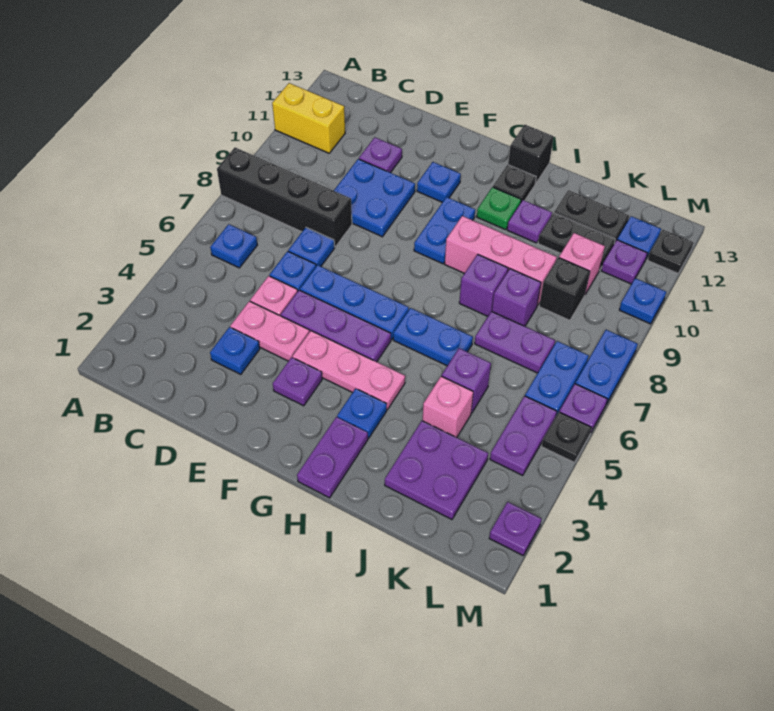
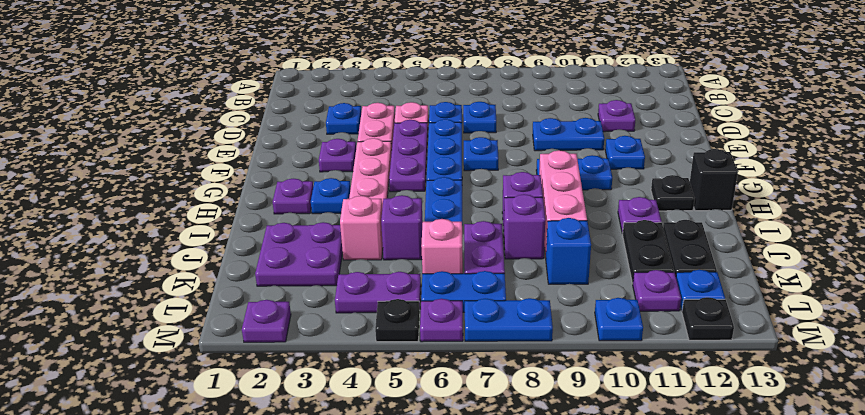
black 1x4 brick [217,148,352,247] -> none
yellow 1x2 brick [272,83,345,153] -> none
blue 1x1 plate [210,224,257,268] -> blue 1x1 plate moved to [464,137,498,171]
blue 2x2 plate [334,159,415,237] -> blue 1x2 plate [533,118,604,151]
purple 1x2 plate [297,417,368,498] -> purple 1x1 plate [273,179,313,214]
green 1x1 plate [477,187,521,230] -> none
black 1x1 brick [539,258,590,320] -> blue 1x1 brick [546,218,591,284]
pink 1x1 brick [559,233,605,294] -> pink 1x1 brick moved to [421,219,463,274]

